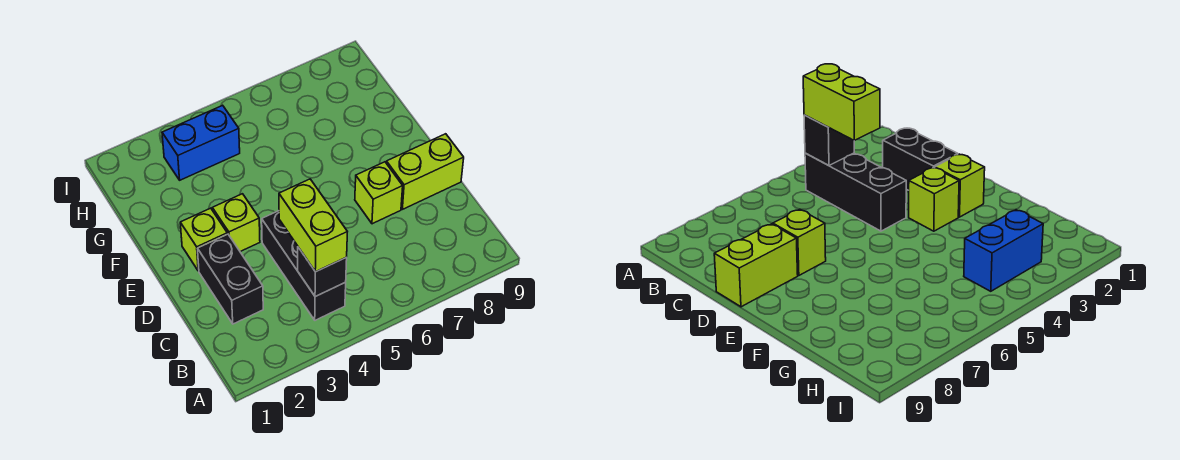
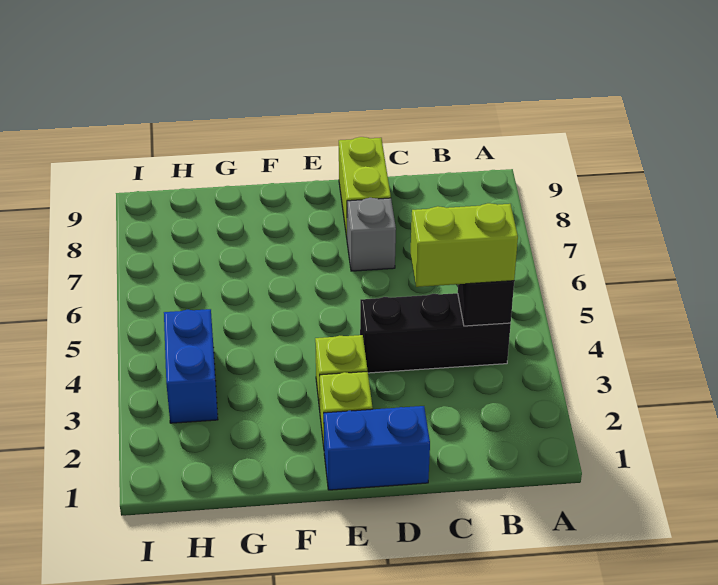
black 1x2 brick [198,234,263,324] -> none
none -> blue 1x2 brick [324,406,430,490]
lime 1x1 brick [355,162,403,224] -> grey 1x1 brick [347,198,396,271]

